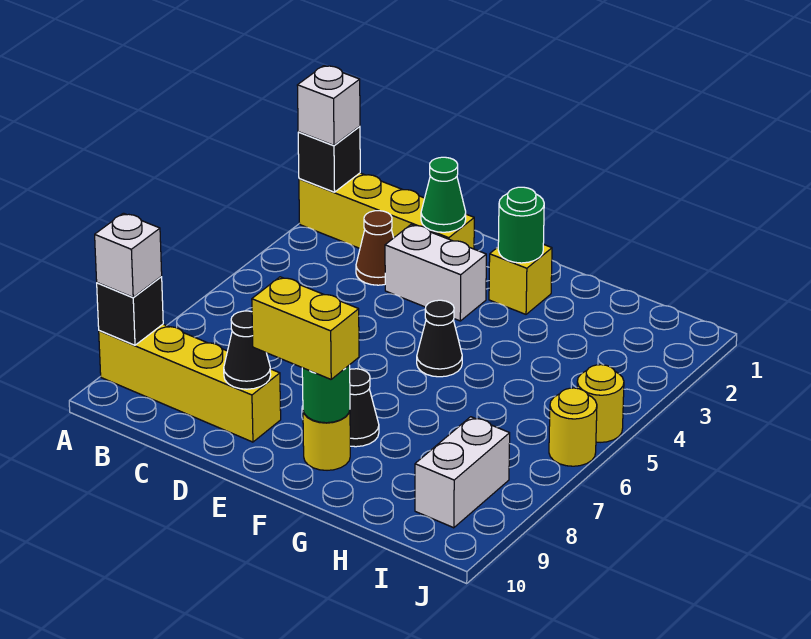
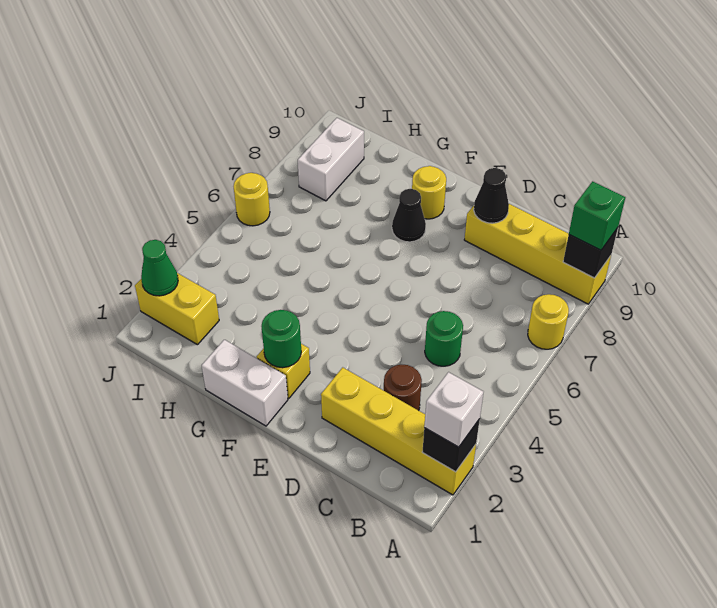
white 1x1 brick [95,213,162,297] -> green 1x1 brick [569,181,625,250]
brown 1x1 cone [356,211,393,285] -> brown 1x1 round brick [384,365,422,411]
green 1x1 cone [421,157,466,232] -> green 1x1 cone moved to [141,240,178,296]
white 1x2 brick [385,225,486,321] -> white 1x2 brick moved to [202,340,288,426]
yellow 1x2 brick [252,277,359,379] -> yellow 1x2 brick moved to [135,273,219,345]
black 1x1 cone [417,300,462,377] -> none
green 1x1 round brick [302,365,350,423] -> green 1x1 round brick moved to [425,311,463,366]
yellow 1x1 round brick [577,365,624,442] -> yellow 1x1 round brick moved to [528,294,569,349]

